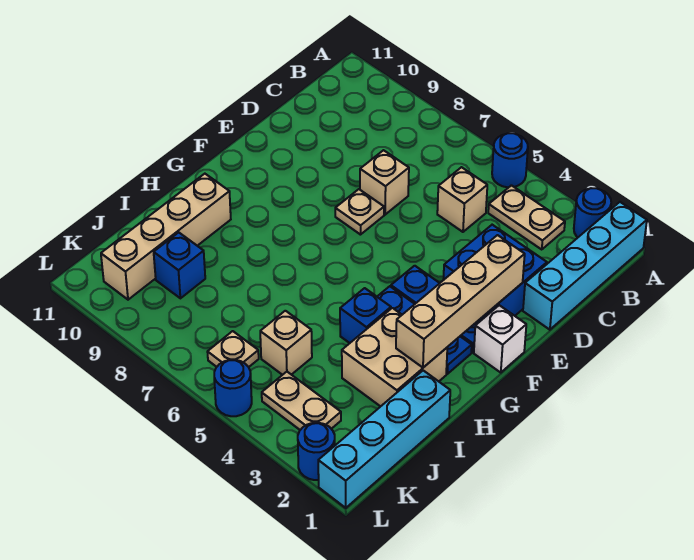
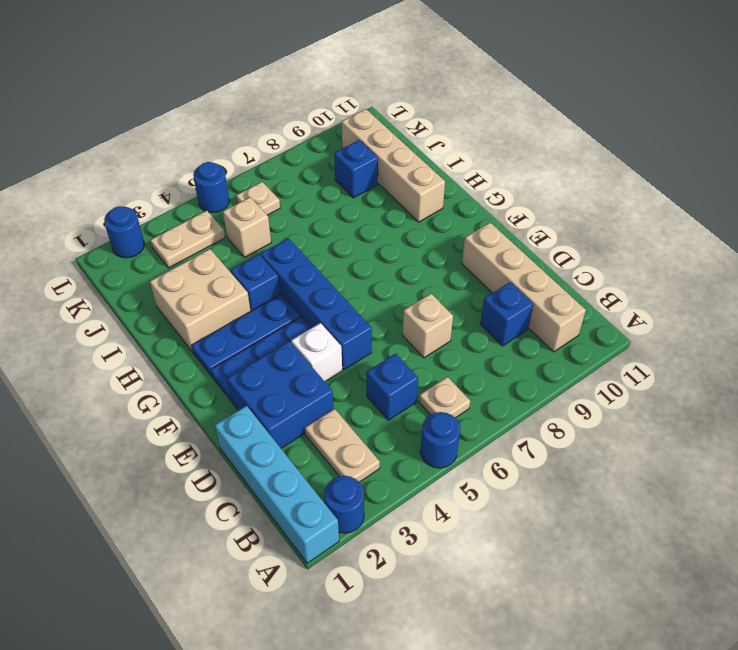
tan 1x2 plate [488,185,565,249] -> tan 1x2 plate turned to [305,409,380,482]
tan 1x1 brick [437,167,487,232] -> blue 1x1 brick [367,354,418,420]
none -> blue 1x1 brick [480,282,533,346]
tan 1x4 brick [396,235,525,368] -> tan 1x4 brick moved to [462,223,586,352]
none -> blue 1x4 brick [261,238,372,370]
tan 1x1 plate [335,189,384,235] -> tan 1x1 plate moved to [419,377,470,418]
white 1x1 brick [474,305,526,372] -> white 1x1 brick moved to [291,323,342,381]
cyan 1x4 brick [318,371,450,508] -> none

